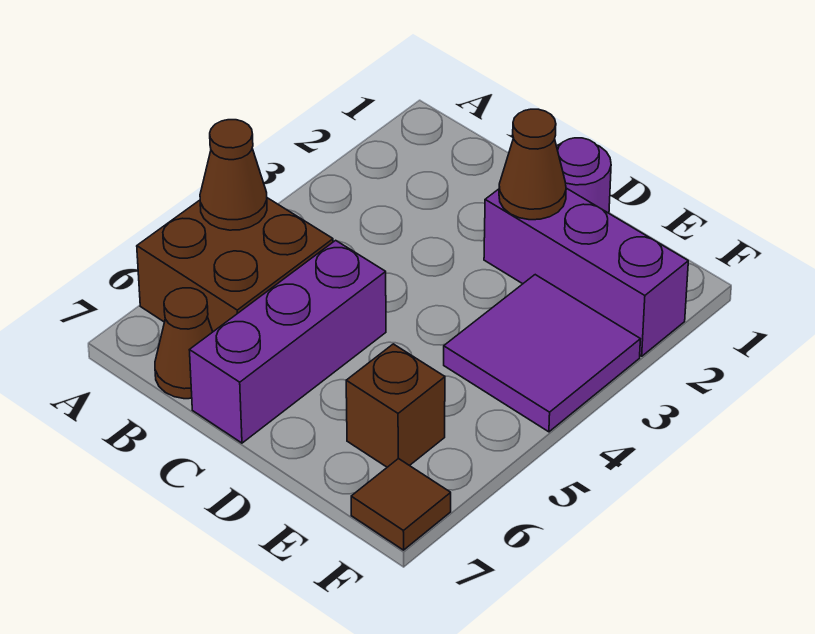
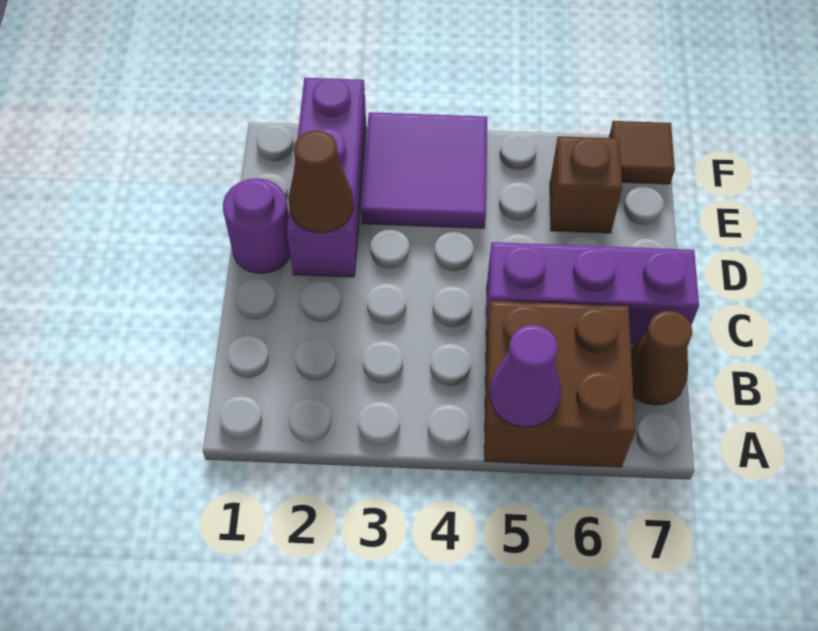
brown 1x1 cone [200,120,267,230] -> purple 1x1 cone [489,325,561,427]

